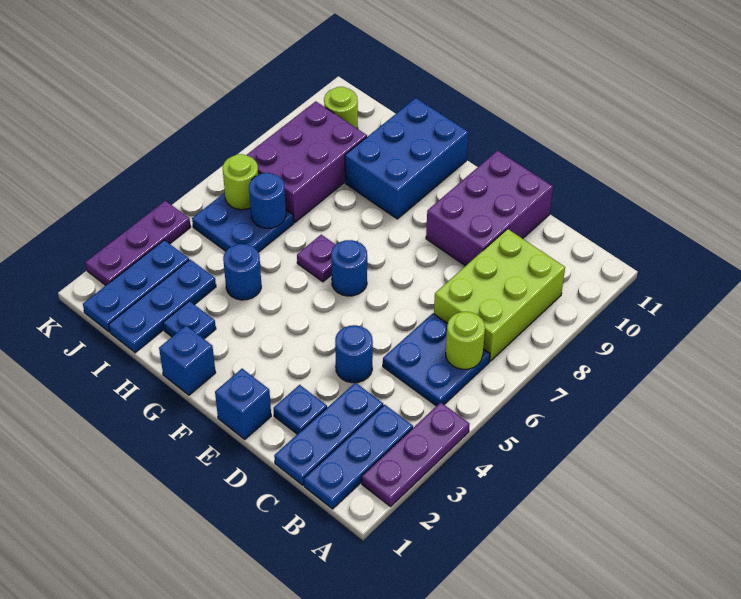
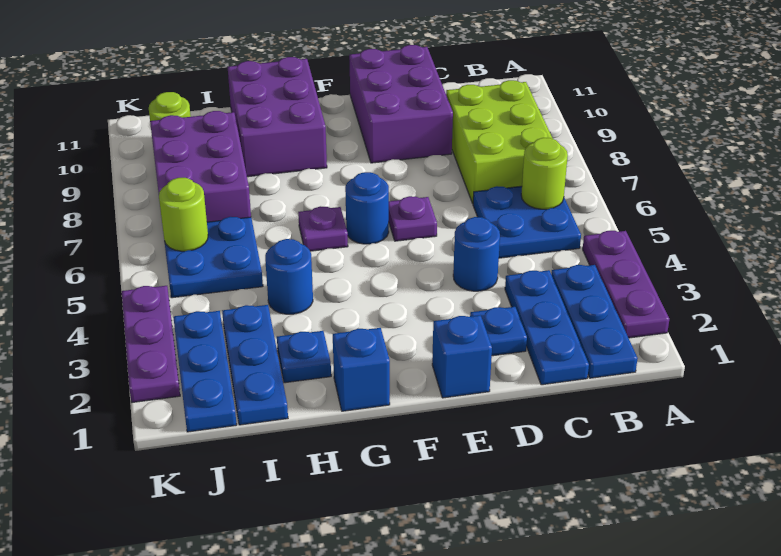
none -> purple 1x1 plate [389,196,437,241]
blue 2x3 brick [345,98,468,219] -> purple 2x3 brick [228,57,327,177]
blue 1x1 round brick [249,173,286,228] -> none

